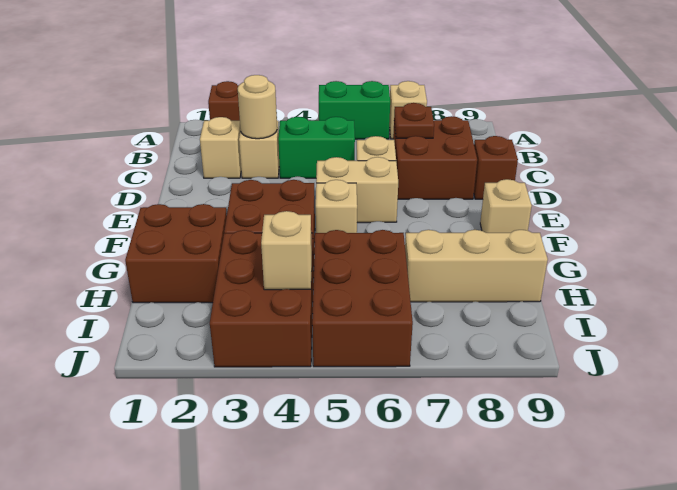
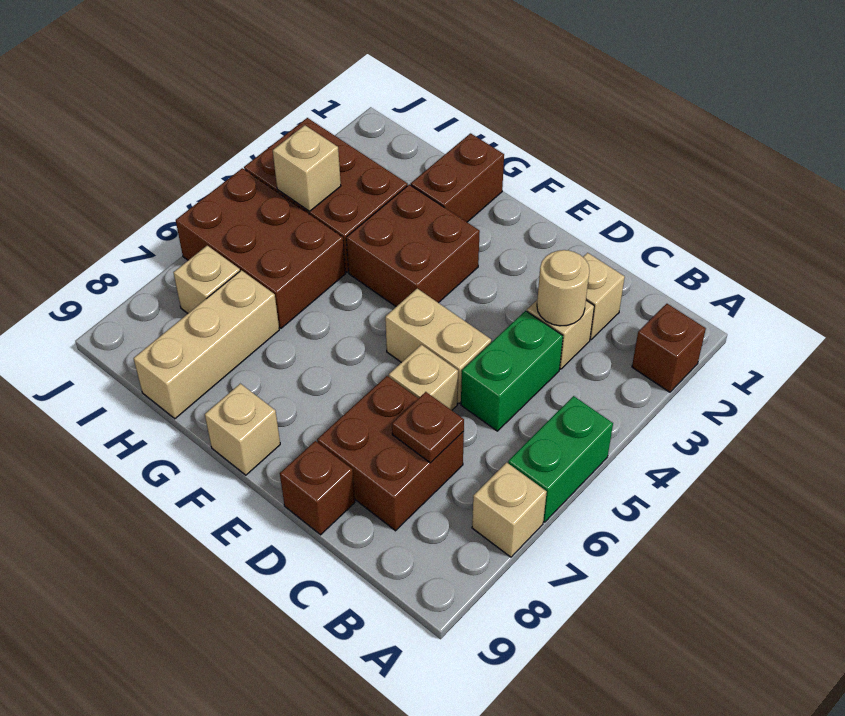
tan 1x2 brick [316,157,398,223] -> tan 1x2 brick turned to [385,289,491,403]
tan 1x1 brick [316,180,357,233] -> tan 1x1 brick moved to [173,246,240,313]
brown 2x2 brick [125,204,227,303] -> brown 1x2 brick [411,133,504,222]

